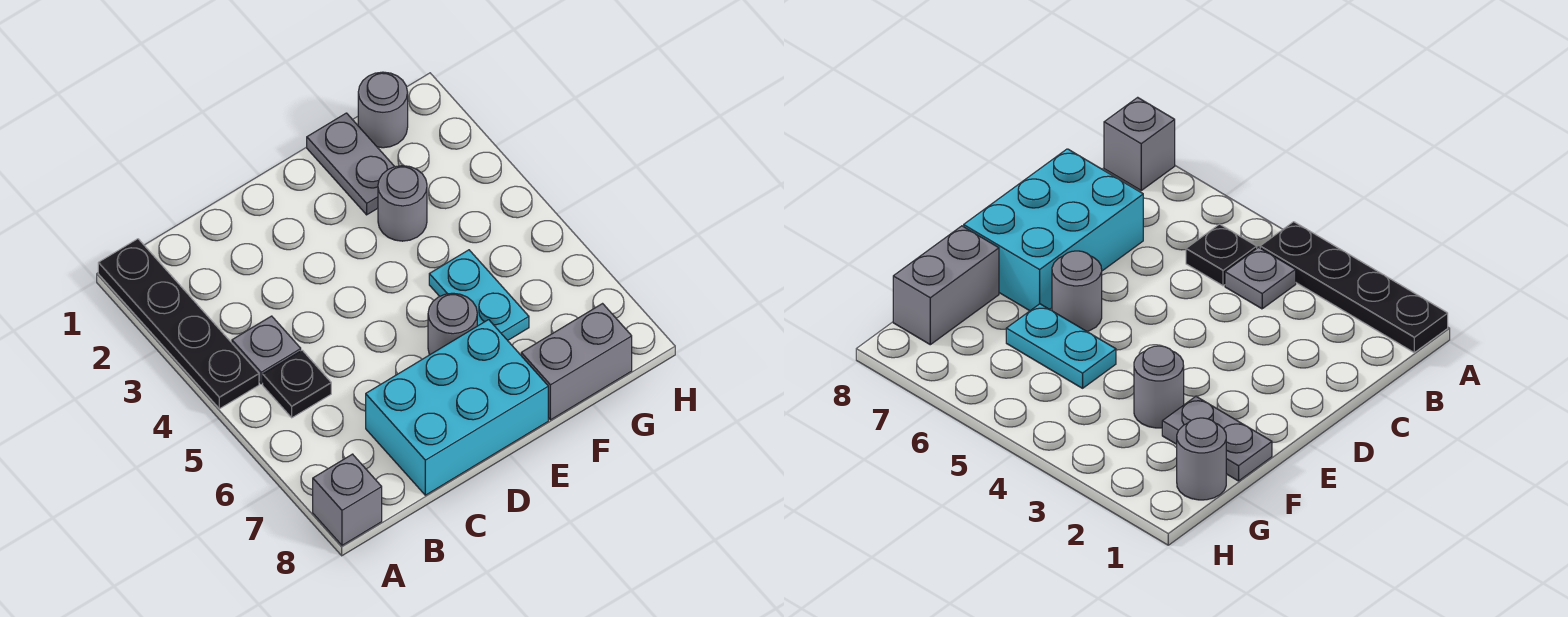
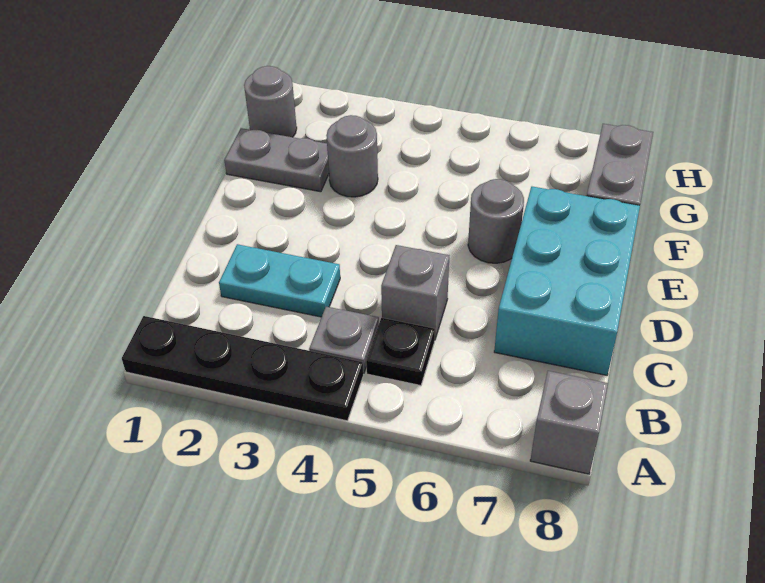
none -> grey 1x1 brick [381,245,449,340]
cyan 1x2 plate [429,250,529,340] -> cyan 1x2 plate moved to [219,244,340,317]

